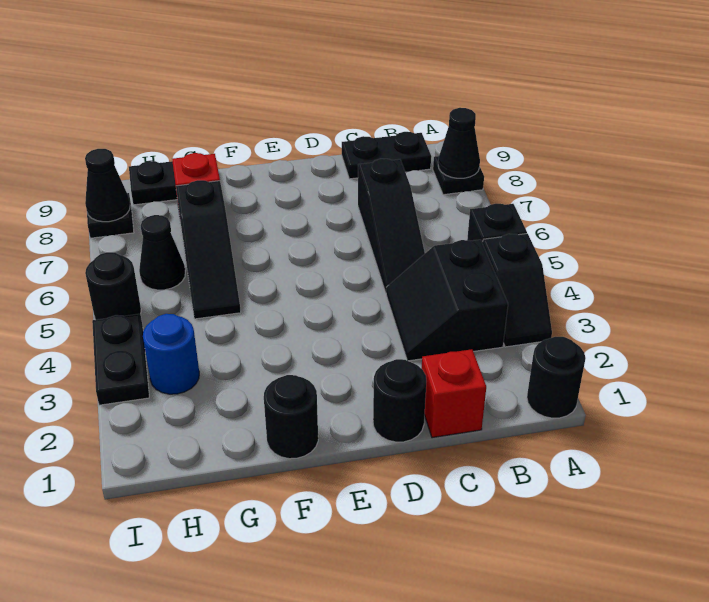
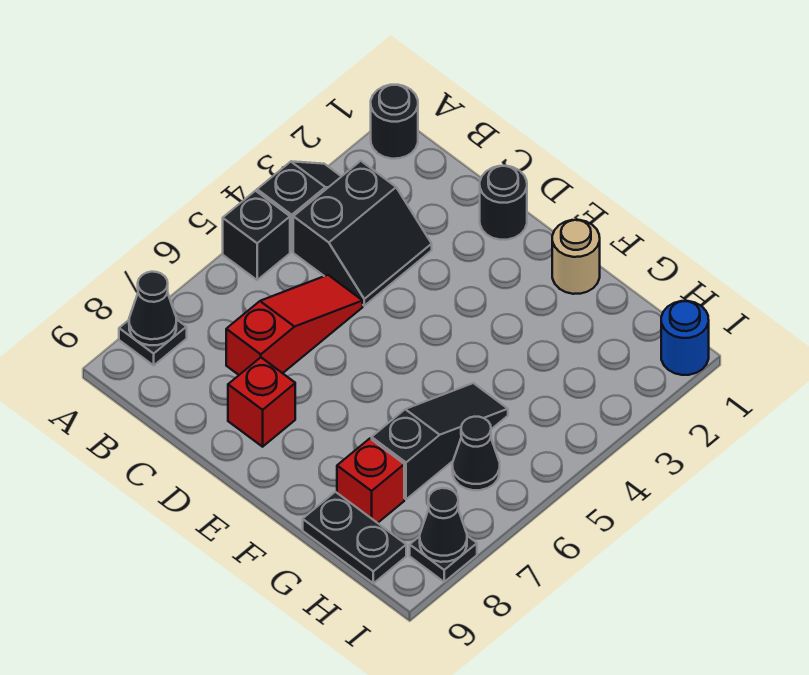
black 1x2 plate [342,132,431,179] -> none
red 1x1 brick [422,349,486,438] -> red 1x1 brick moved to [228,357,295,447]
black 1x3 slope [358,159,425,292] -> red 1x3 slope [226,275,363,375]
black 1x1 round brick [264,375,318,459] -> tan 1x1 round brick [552,220,600,294]
blue 1x1 round brick [143,314,199,394] -> blue 1x1 round brick moved to [661,301,709,375]
black 1x2 plate [92,314,149,405] -> none
black 1x1 round brick [85,252,141,320] -> none

